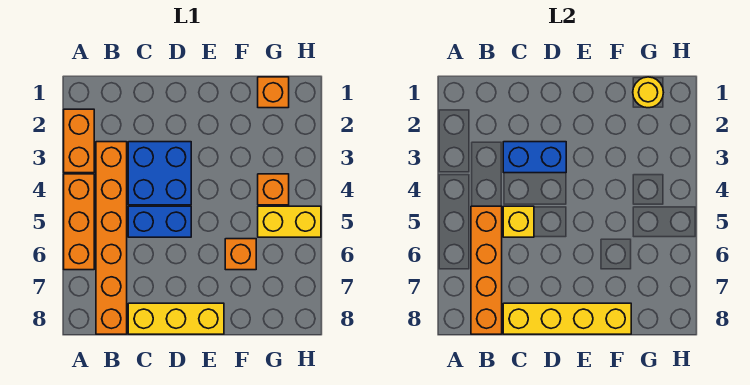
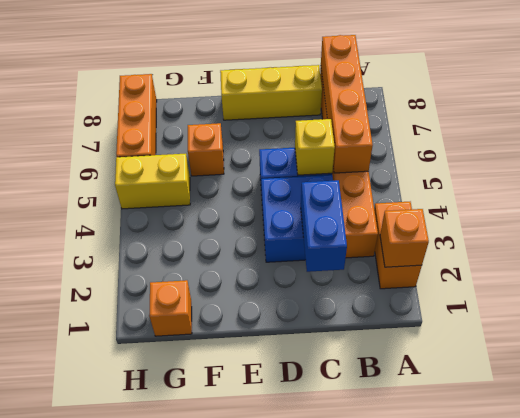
orange 1x3 brick [64,174,94,270] -> orange 1x3 brick moved to [116,74,157,157]
blue 1x2 brick [503,142,566,173] -> blue 1x2 brick turned to [301,180,347,272]
yellow 1x4 brick [503,303,631,334] -> none
yellow 1x1 round brick [633,77,663,108] -> none
orange 1x1 brick [258,174,289,205] -> orange 1x1 brick moved to [380,209,429,267]

